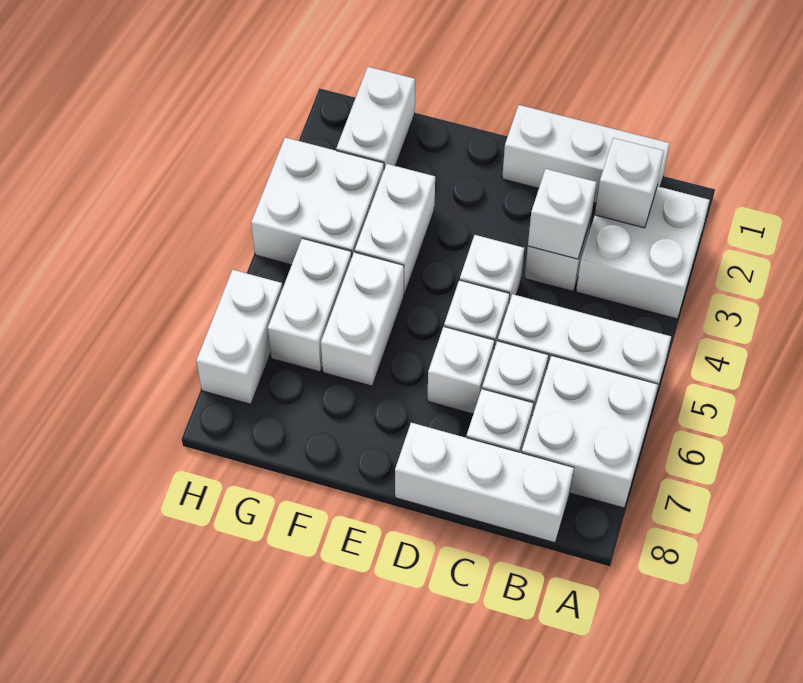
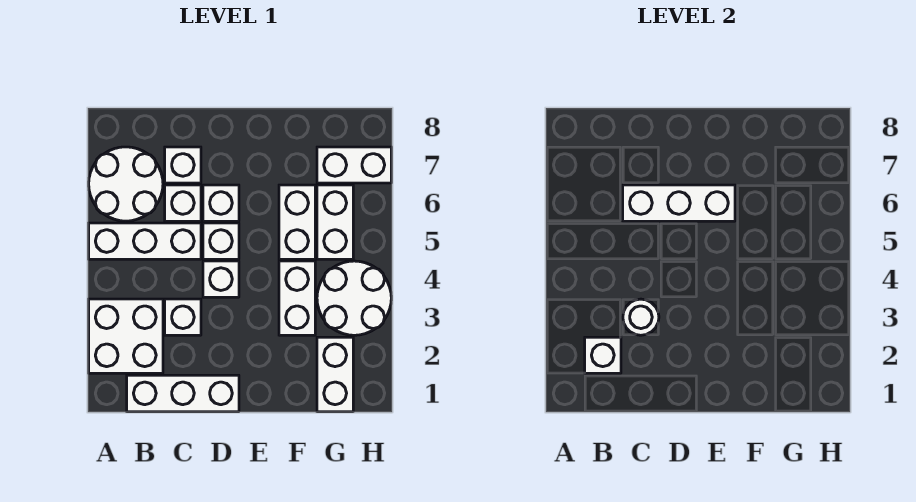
white 2x2 brick [522,356,658,508] -> white 2x2 round brick [89,147,163,221]
white 1x3 brick [395,423,574,543] -> white 1x3 brick moved to [623,185,735,221]
white 1x1 brick [528,169,596,259] -> white 1x1 round brick [623,299,659,335]
white 2x2 brick [251,138,384,265] -> white 2x2 round brick [317,261,391,335]
white 1x2 brick [196,270,283,404] -> white 1x2 brick turned to [317,147,391,183]

